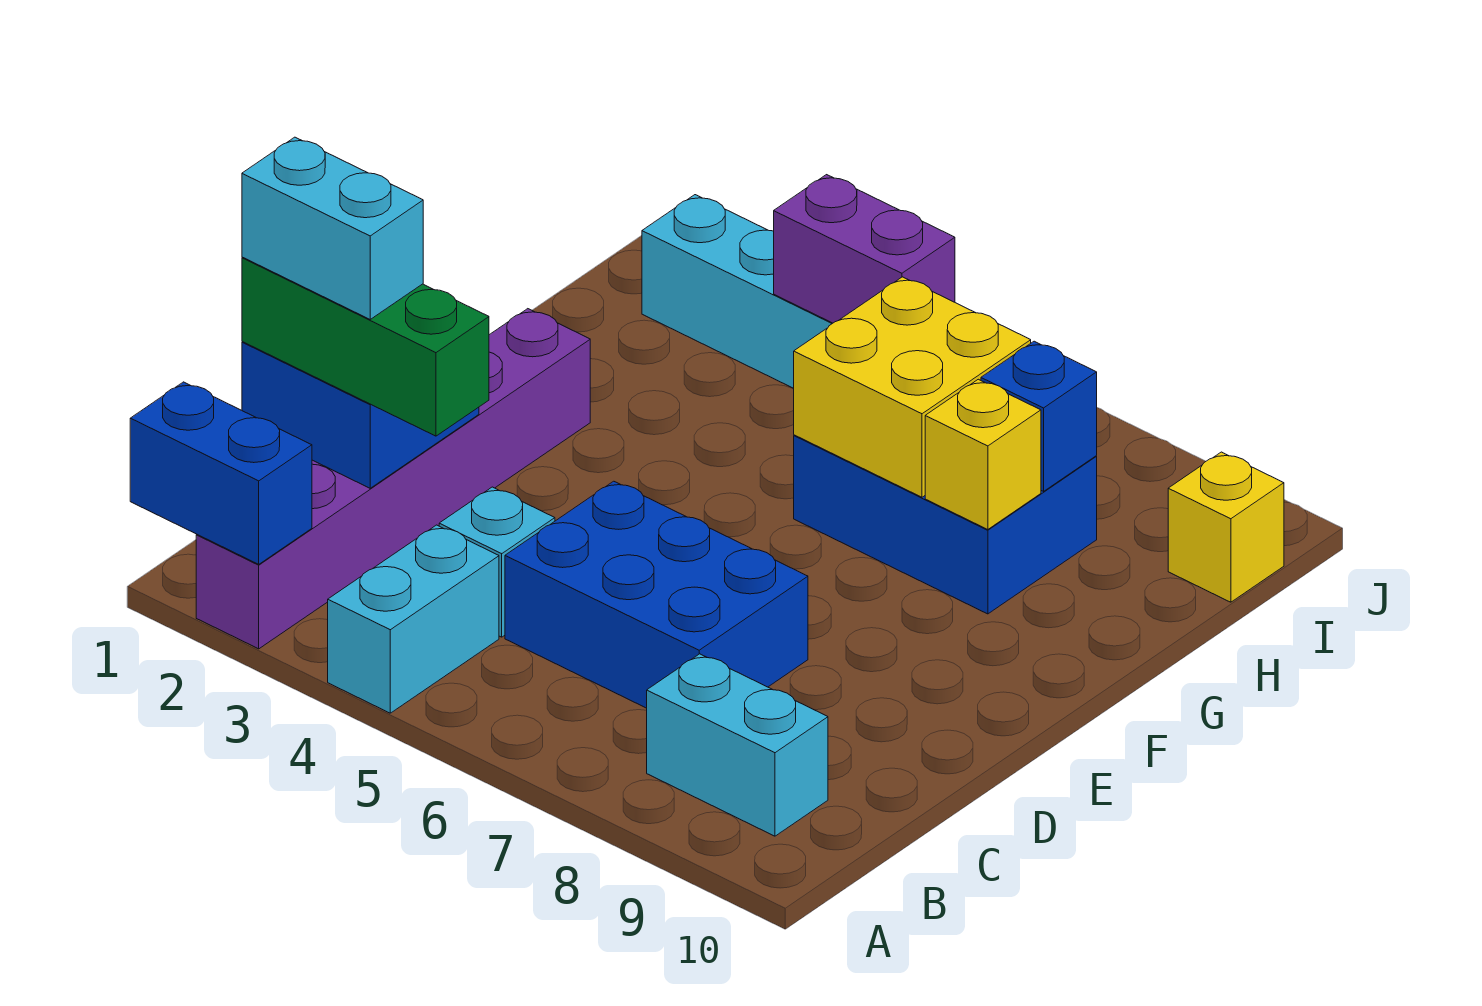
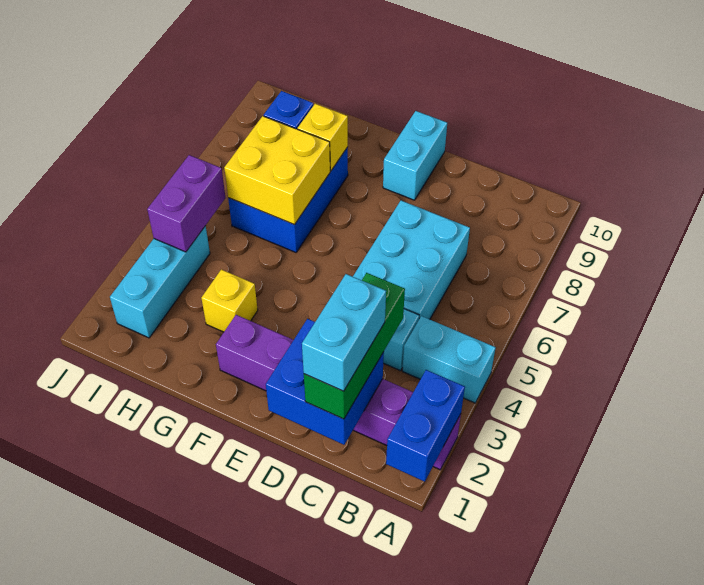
cyan 1x2 brick [647,654,828,836] -> cyan 1x2 brick moved to [383,111,447,200]
blue 2x3 brick [505,481,808,708] -> cyan 2x3 brick [353,201,470,319]
yellow 1x1 brick [1168,452,1284,602] -> yellow 1x1 brick moved to [201,269,258,332]

